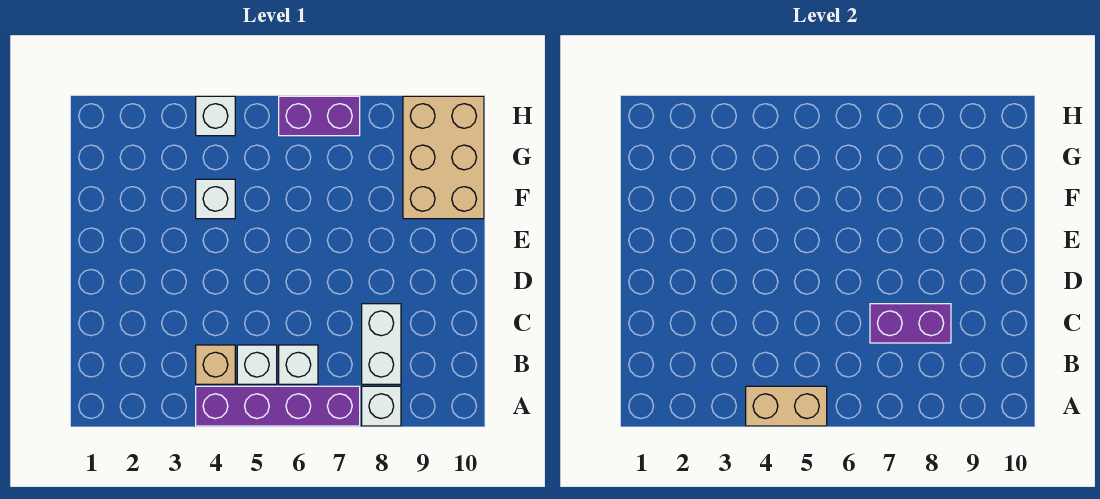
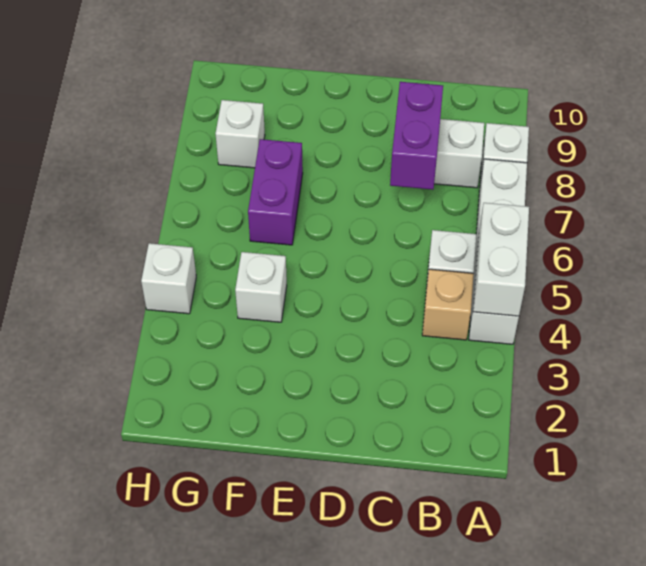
purple 1x4 brick [196,386,360,426] -> white 1x4 brick [469,159,527,344]
tan 1x2 brick [746,386,827,426] -> white 1x2 brick [473,203,529,316]
white 1x1 brick [279,345,318,384] -> white 1x1 brick moved to [216,100,265,168]
tan 2x3 brick [403,96,484,219] -> none
purple 1x2 brick [279,96,360,136] -> purple 1x2 brick moved to [248,139,303,245]

